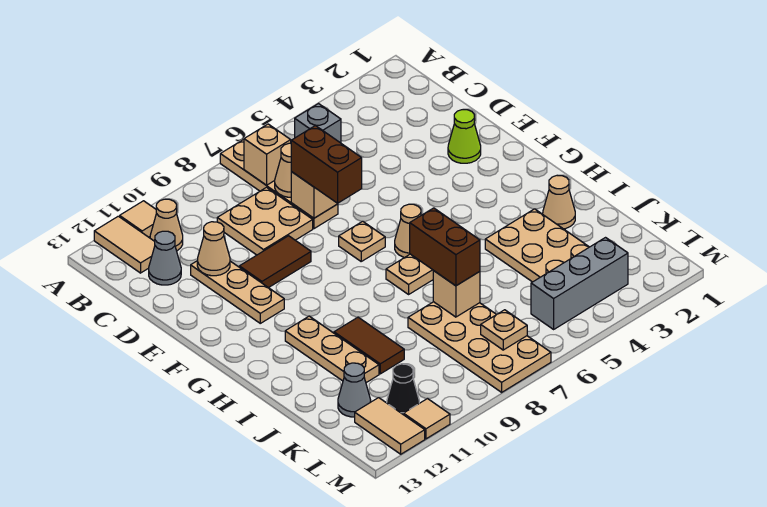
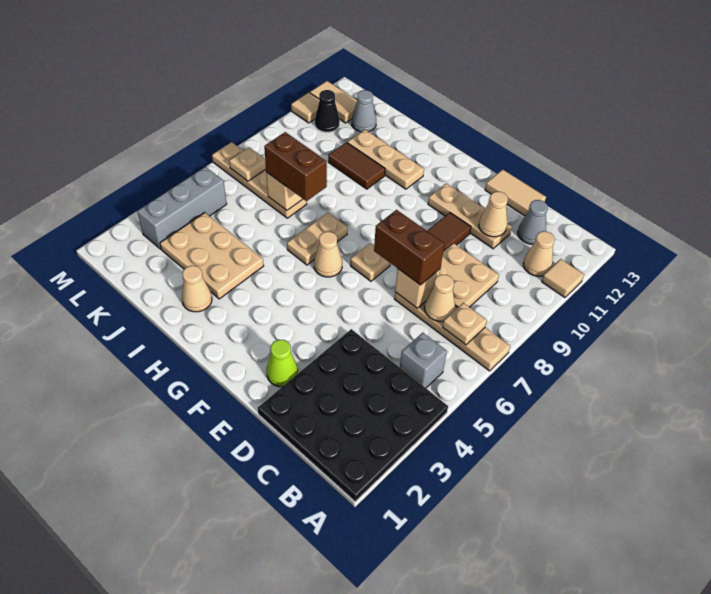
none -> black 4x4 plate [258,329,448,501]
tan 1x2 tile [94,216,155,273] -> tan 1x2 tile moved to [485,169,546,216]
tan 1x1 brick [244,124,291,185] -> tan 1x1 plate [443,303,487,345]
tan 2x4 plate [408,302,551,392] -> tan 1x4 plate [212,142,307,218]

